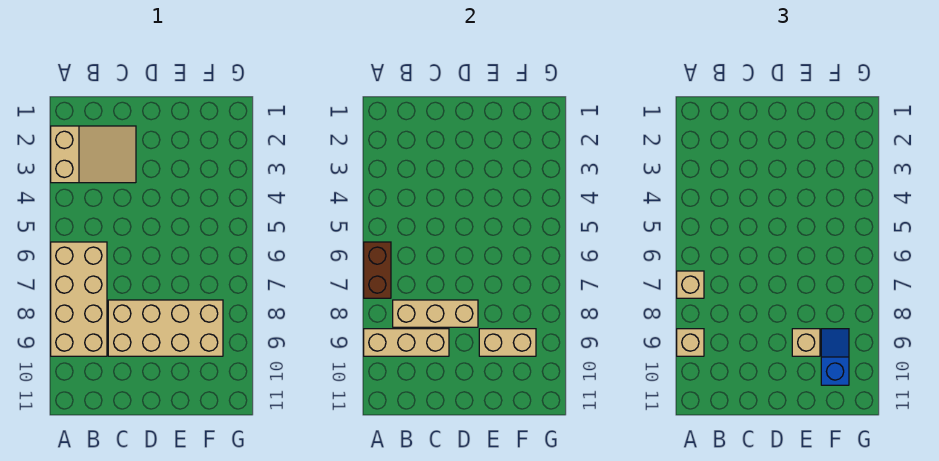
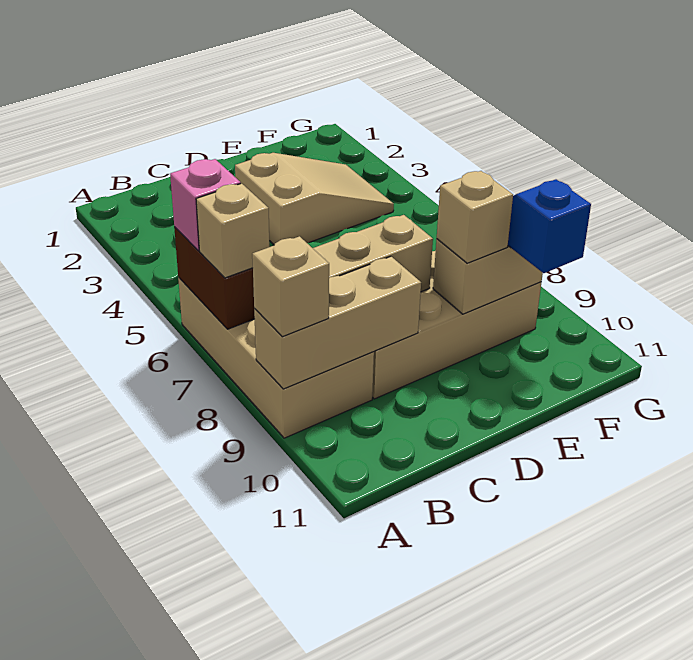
tan 2x3 slope [51,126,136,183] -> tan 2x3 slope moved to [235,153,394,245]
none -> pink 1x1 brick [170,159,241,251]

